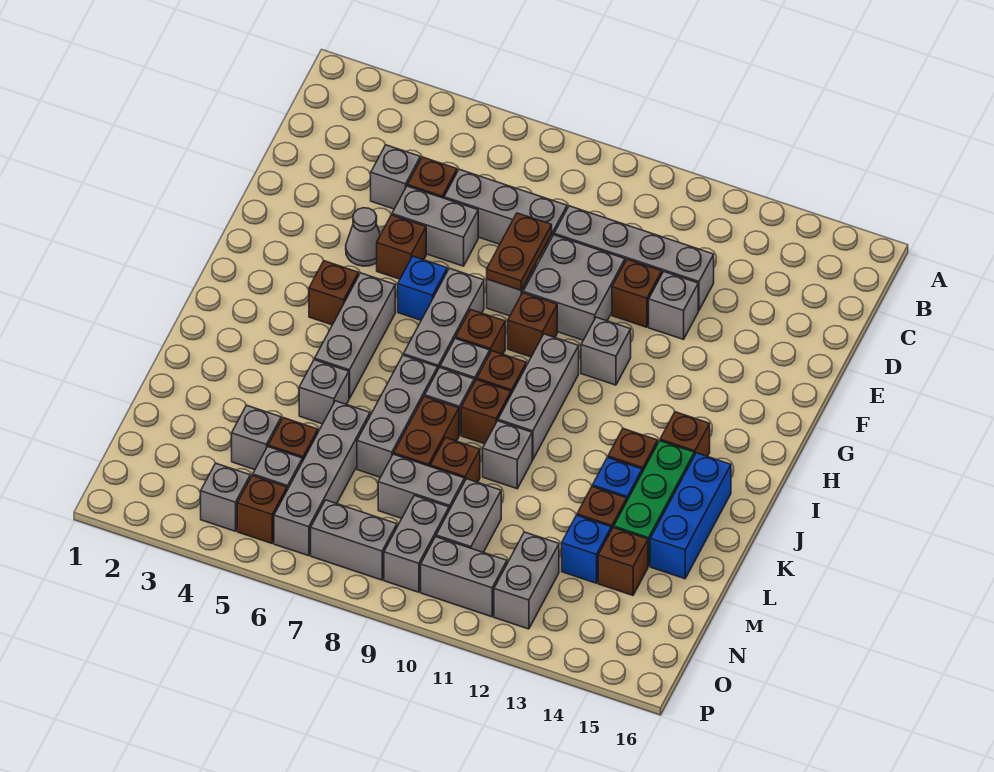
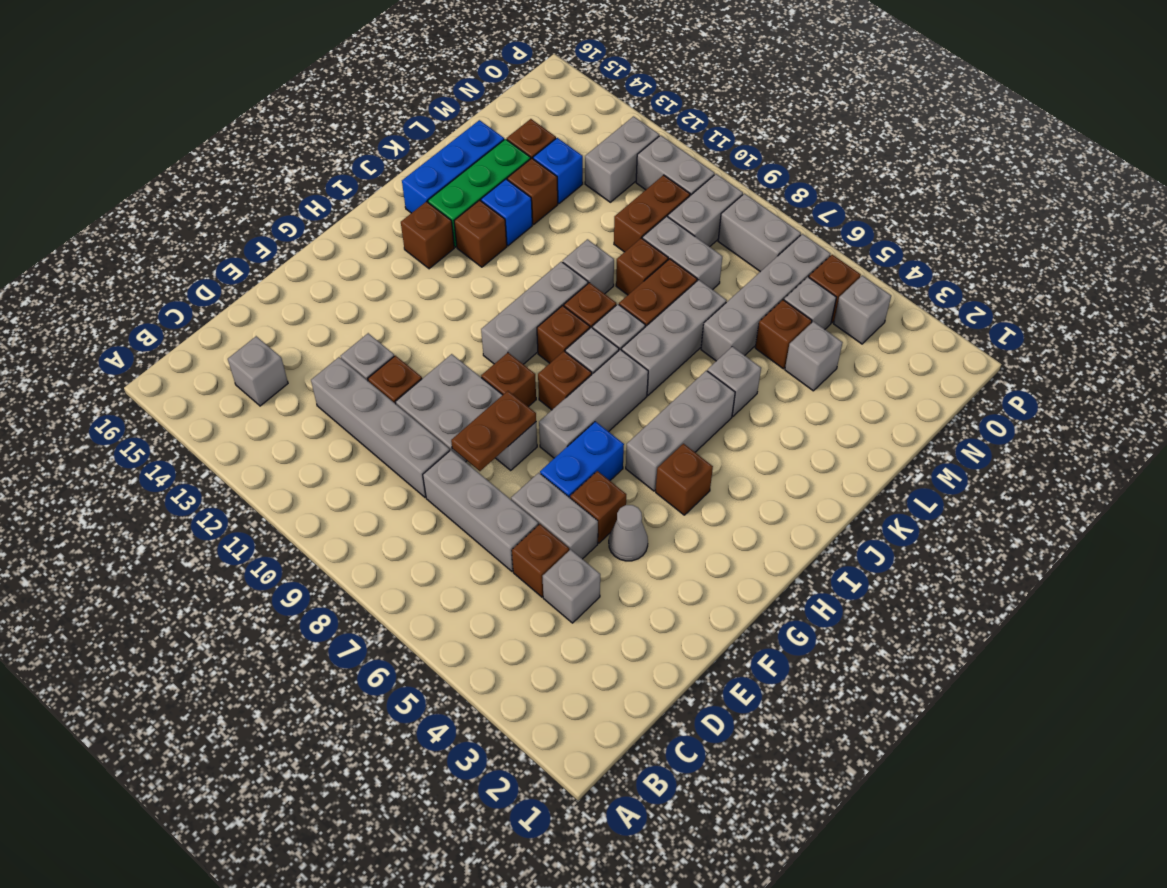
blue 1x1 brick [398,256,447,320] -> blue 1x2 brick [540,421,624,498]
grey 1x1 brick [581,317,631,385] -> grey 1x1 brick moved to [228,336,288,406]
grey 1x2 brick [436,479,501,552] -> brown 1x2 brick [614,175,690,252]

